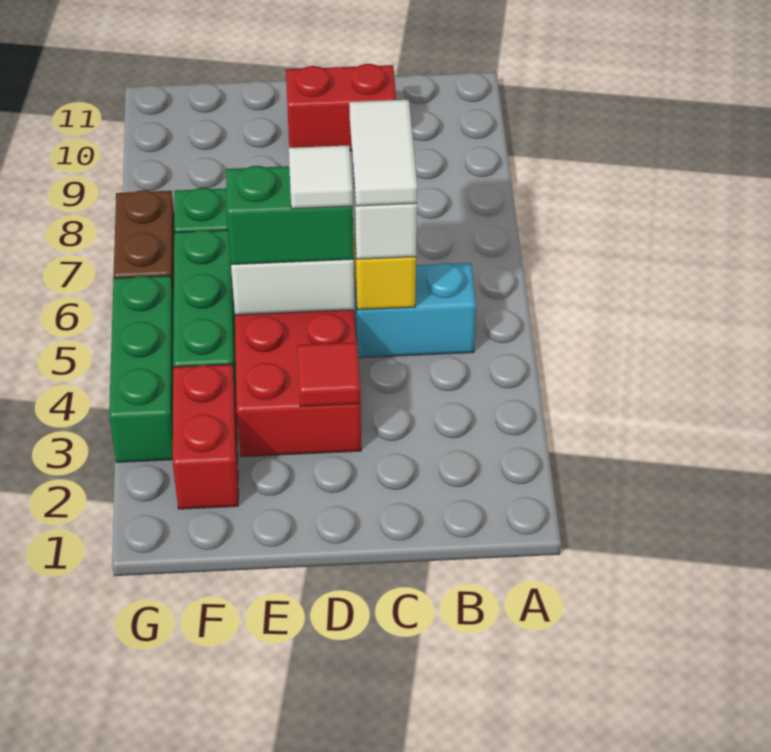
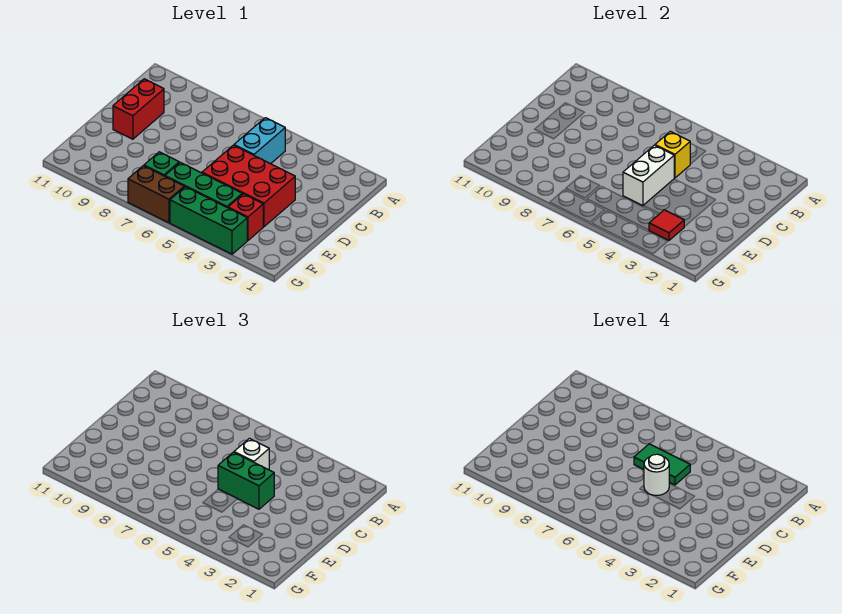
white 1x2 tile [349,100,417,206] -> green 1x2 tile [634,444,690,485]
red 1x1 tile [298,342,361,407] -> red 1x1 tile moved to [649,210,684,240]
green 1x2 brick [226,166,354,265] -> green 1x2 brick turned to [218,452,274,509]
white 1x1 tile [289,145,353,209] -> white 1x1 round brick [644,454,669,495]
red 1x2 brick [173,364,238,509] -> red 1x1 brick [228,194,263,240]

